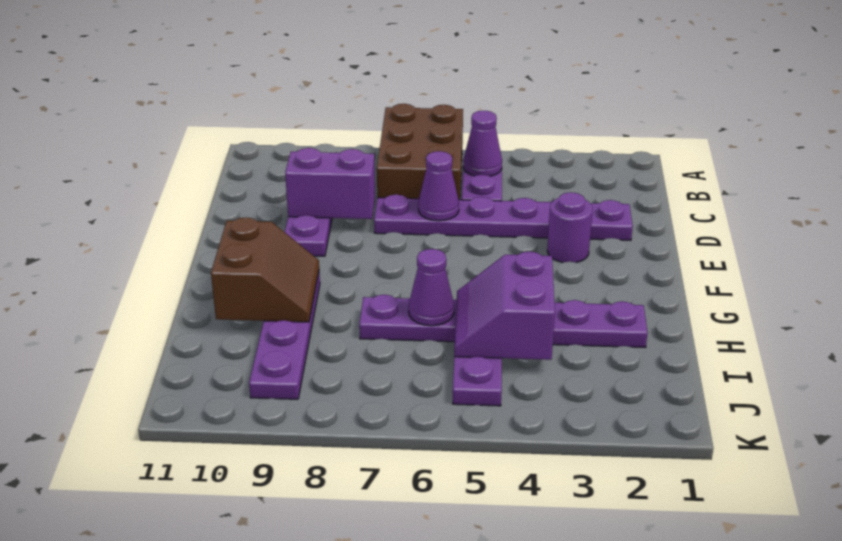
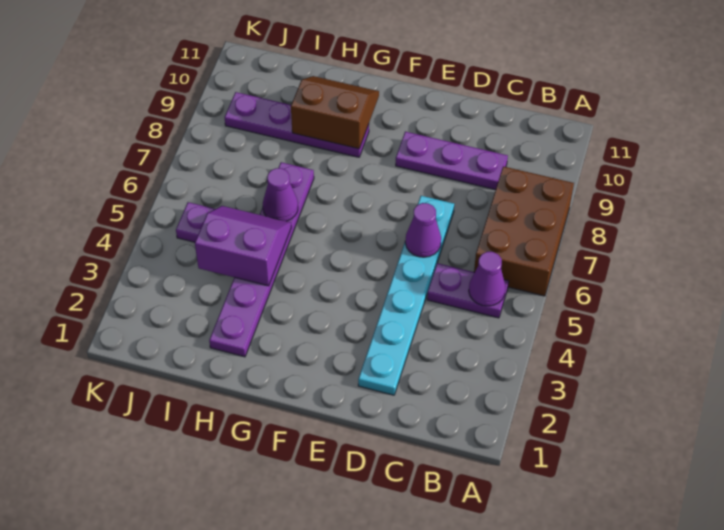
brown 2x3 brick [377,104,463,200] -> brown 2x3 brick turned to [474,166,574,296]
purple 1x6 plate [374,194,633,240] -> cyan 1x6 plate [358,196,454,395]
purple 1x2 brick [285,148,375,219] -> none
purple 1x1 round brick [547,192,593,263] -> none
brown 2x2 slope [211,217,319,322] -> brown 2x2 slope turned to [291,76,379,149]

